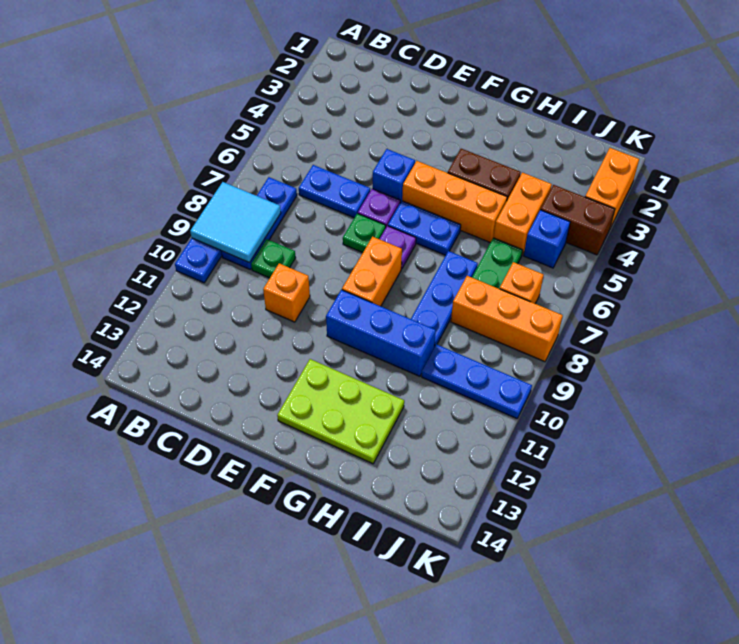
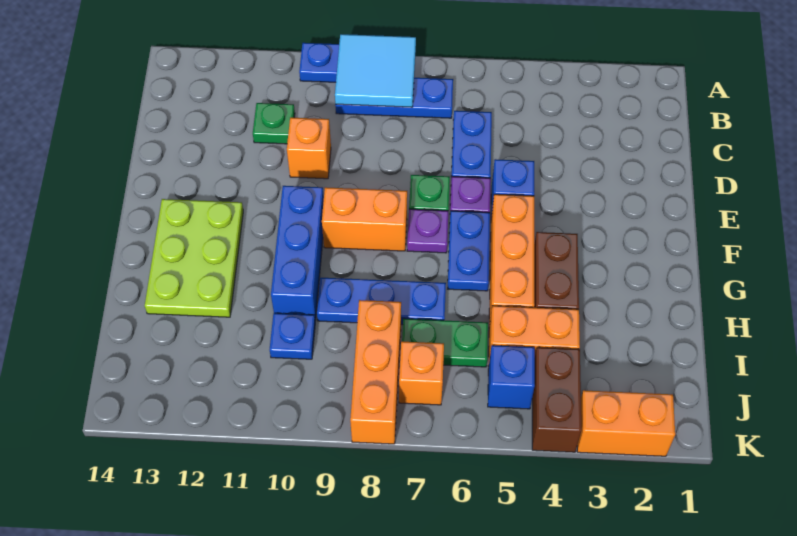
green 1x1 plate [251,239,296,278] -> green 1x1 plate moved to [253,103,295,144]
blue 1x3 plate [422,344,532,418] -> blue 1x1 plate [270,313,315,359]

